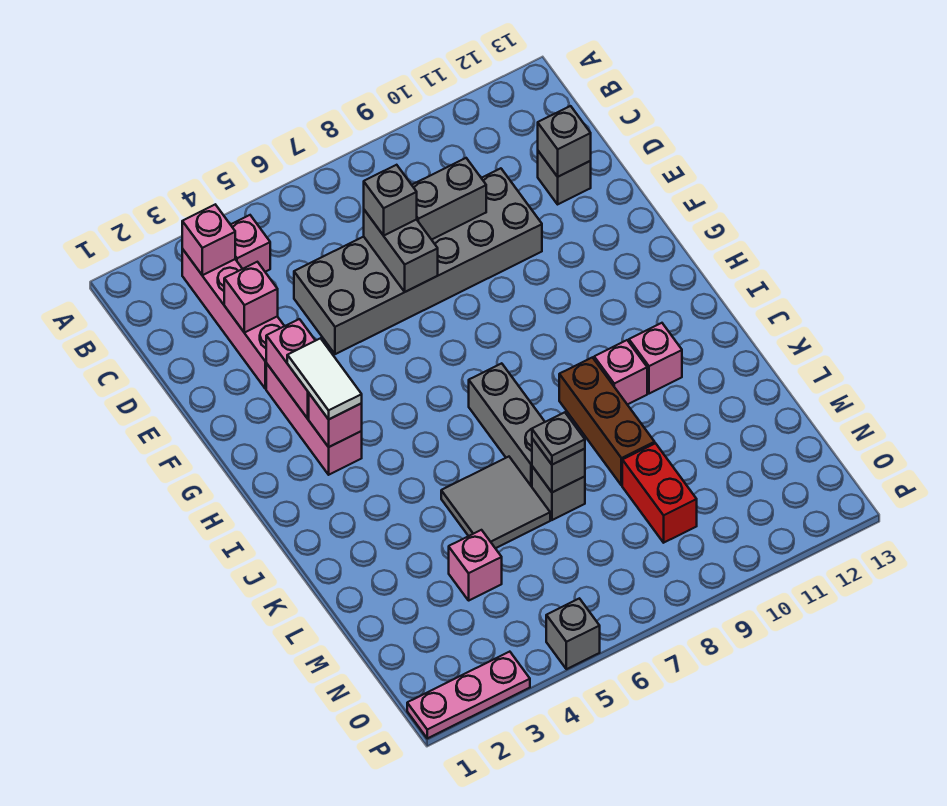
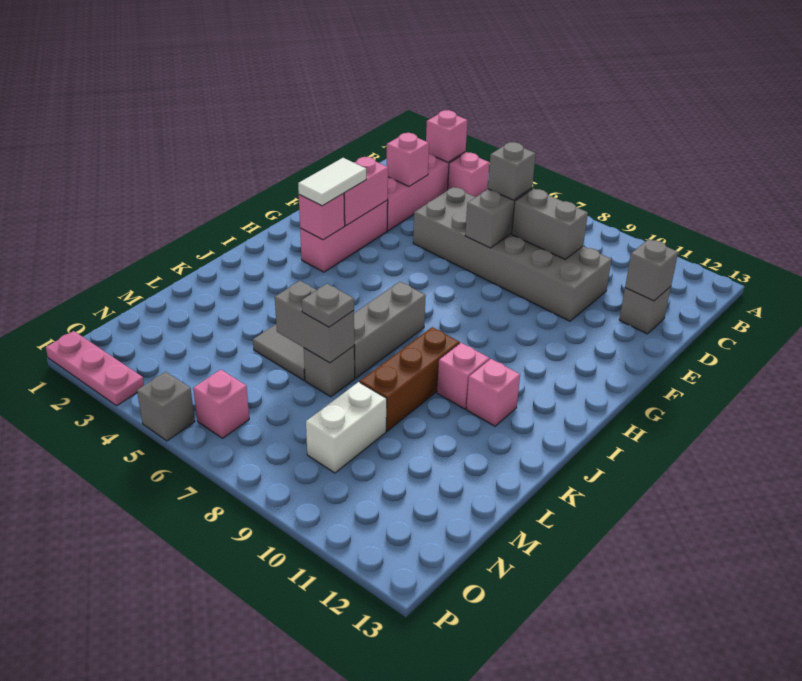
grey 1x1 brick [532,439,585,492] -> grey 1x2 brick [275,281,354,363]
pink 1x1 brick [449,530,502,600] -> pink 1x1 brick moved to [193,370,249,438]
red 1x2 brick [622,443,697,543] -> white 1x2 brick [306,382,387,473]

